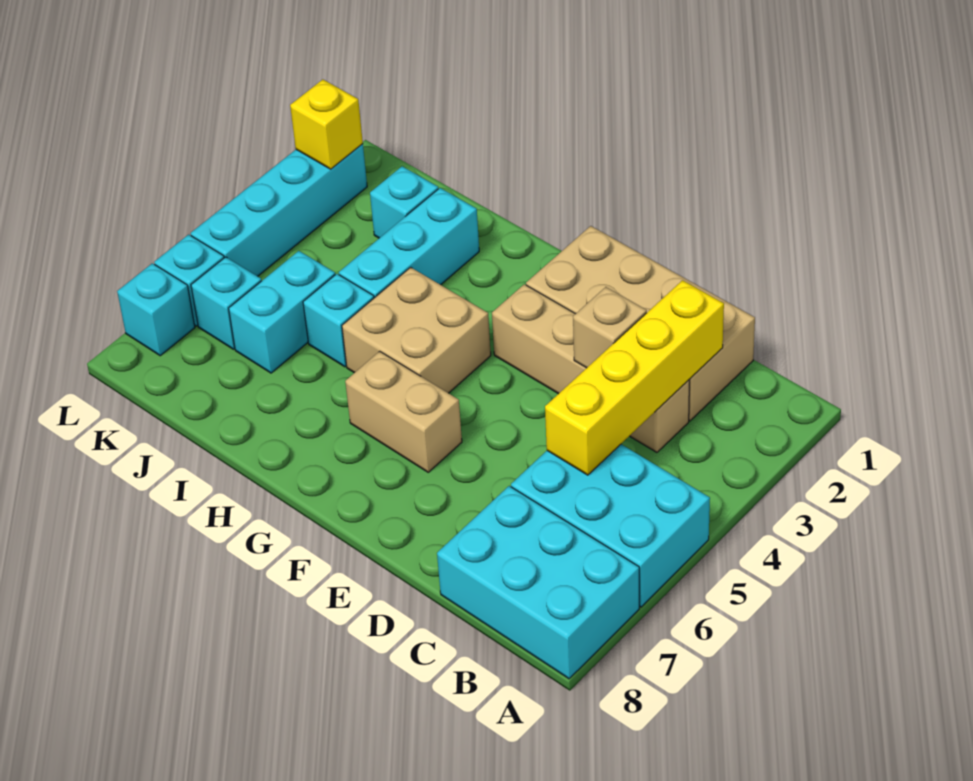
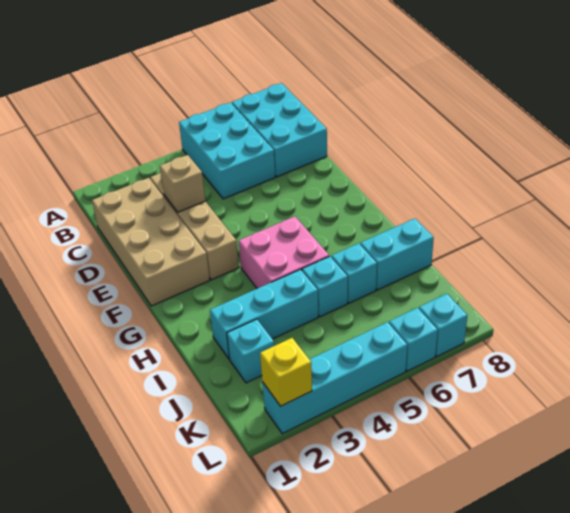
yellow 1x4 brick [545,280,724,475] -> none
tan 1x2 brick [345,351,462,472] -> none
tan 2x2 brick [342,267,491,393] -> pink 2x2 brick [239,217,329,289]
cyan 1x2 brick [229,251,335,373] -> cyan 1x2 brick moved to [360,219,434,290]
cyan 1x1 brick [191,257,262,349] -> cyan 1x1 brick moved to [332,243,377,303]

